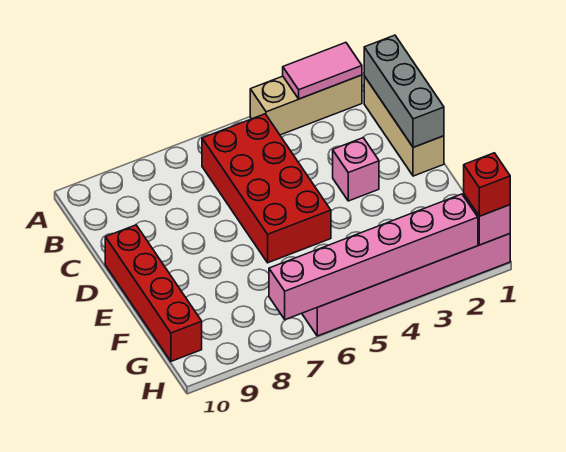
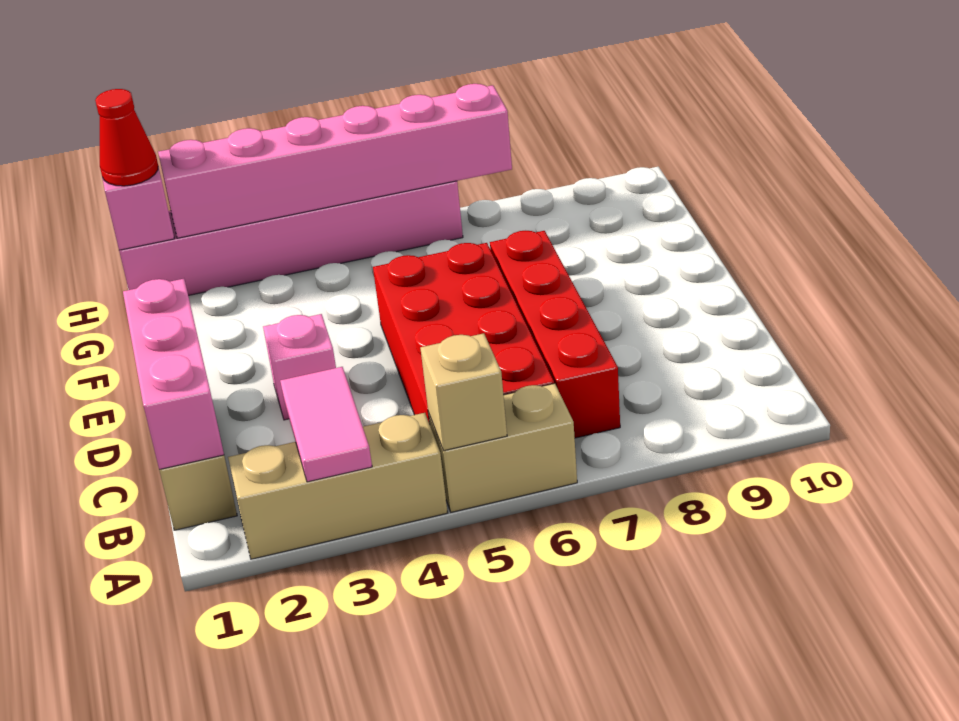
pink 1x2 tile [283,43,362,99] -> pink 1x2 tile turned to [280,367,372,482]
none -> tan 1x2 brick [429,383,577,512]
none -> tan 1x1 brick [420,333,507,451]
grey 1x3 brick [364,35,444,147] -> pink 1x3 brick [123,279,224,470]
red 1x4 brick [105,225,202,361] -> red 1x4 brick moved to [490,231,620,438]
red 1x1 brick [464,153,510,216] -> red 1x1 cone [95,89,158,186]

